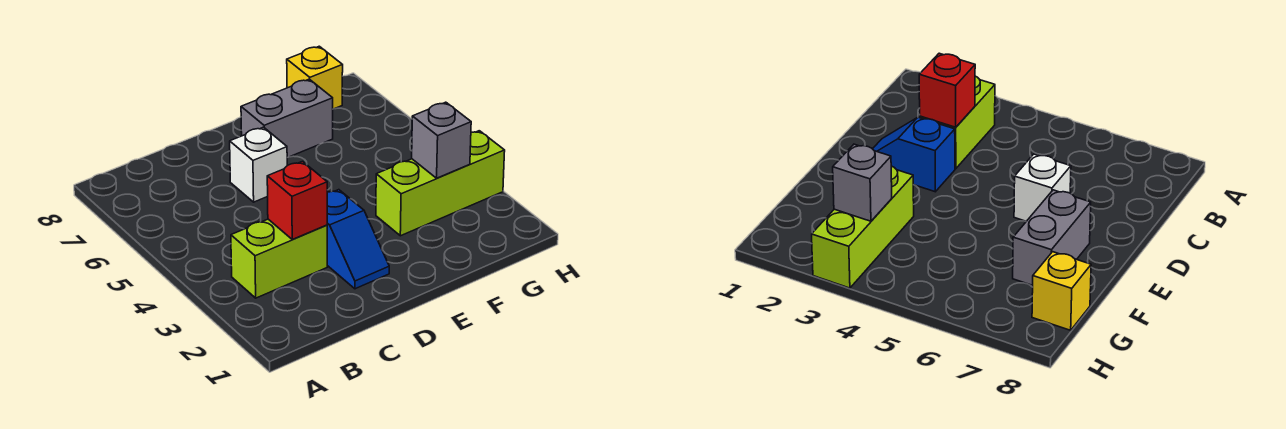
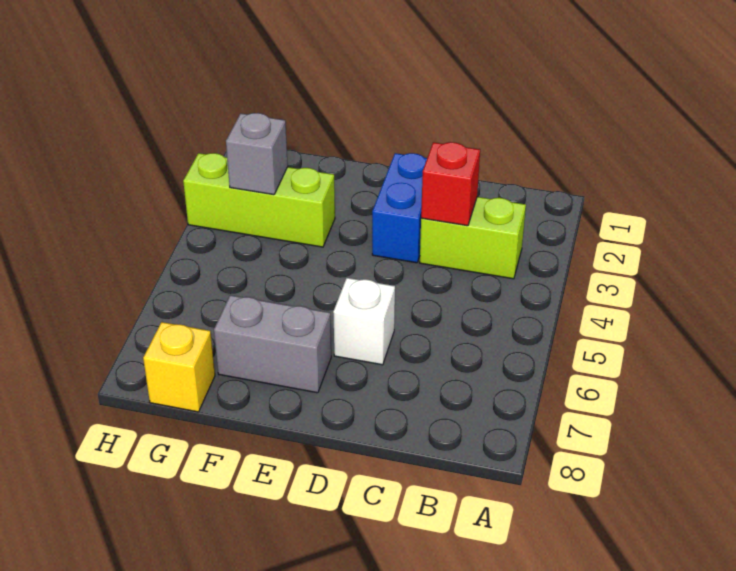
blue 1x2 slope [327,190,389,289] -> blue 1x2 brick [372,153,427,263]

